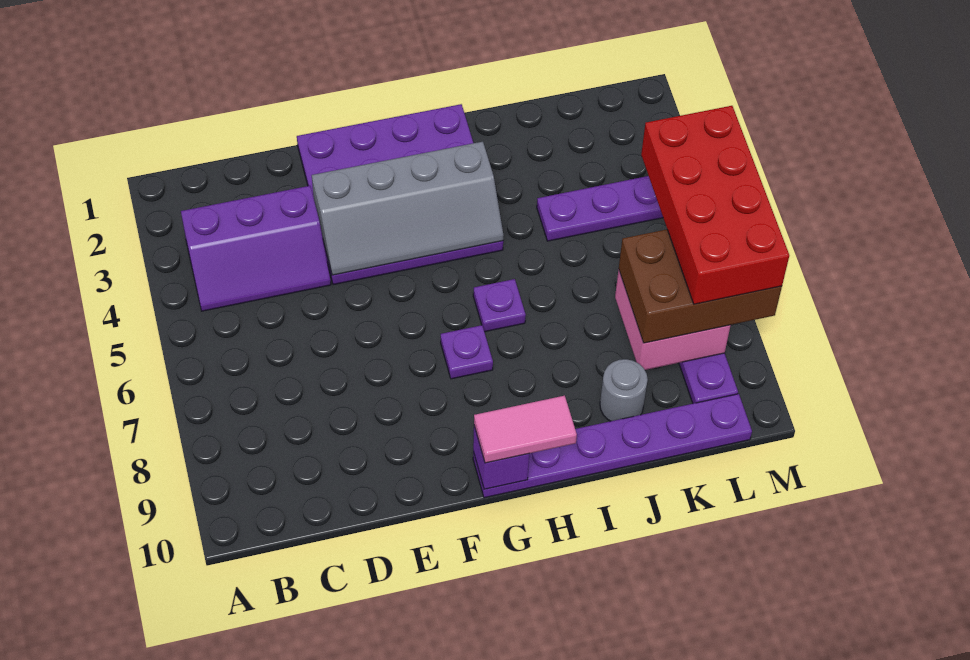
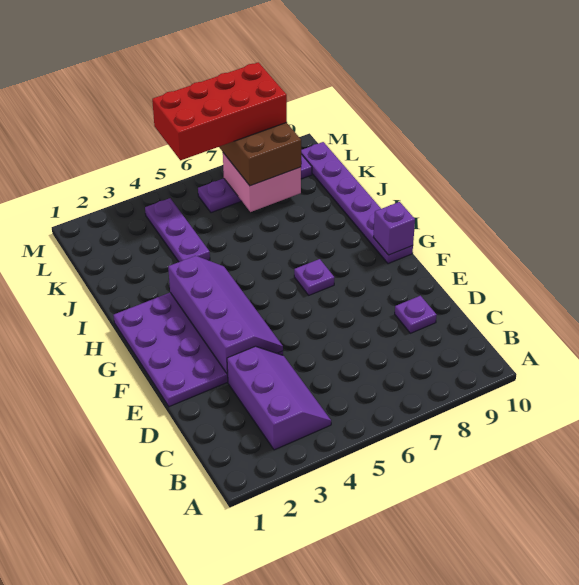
grey 2x4 slope [312,142,503,275] -> purple 2x4 slope [168,256,283,374]
pink 1x2 tile [474,396,577,463] -> none
purple 1x1 plate [473,279,526,332] -> purple 1x1 plate moved to [395,296,437,333]
grey 1x1 round brick [600,359,648,421] -> none

